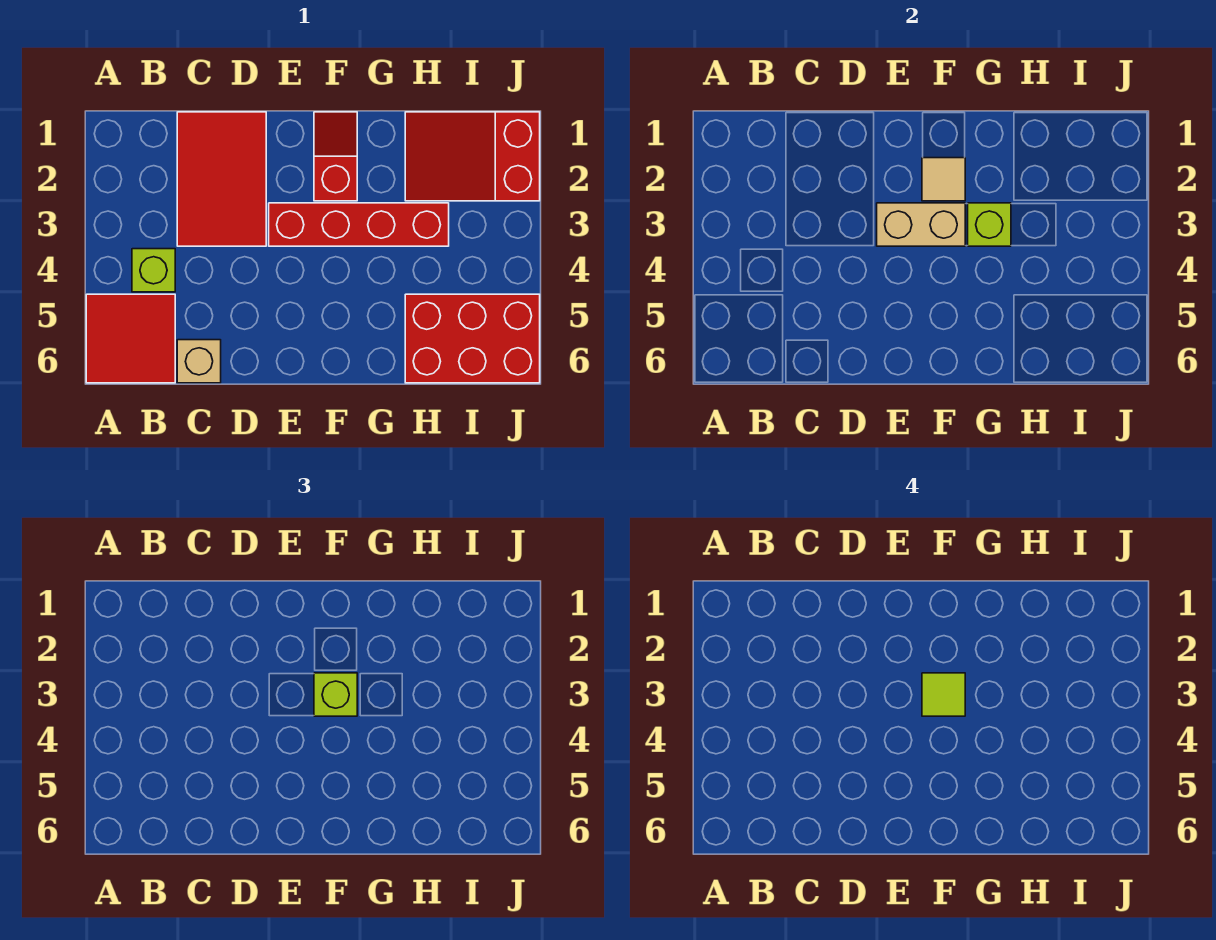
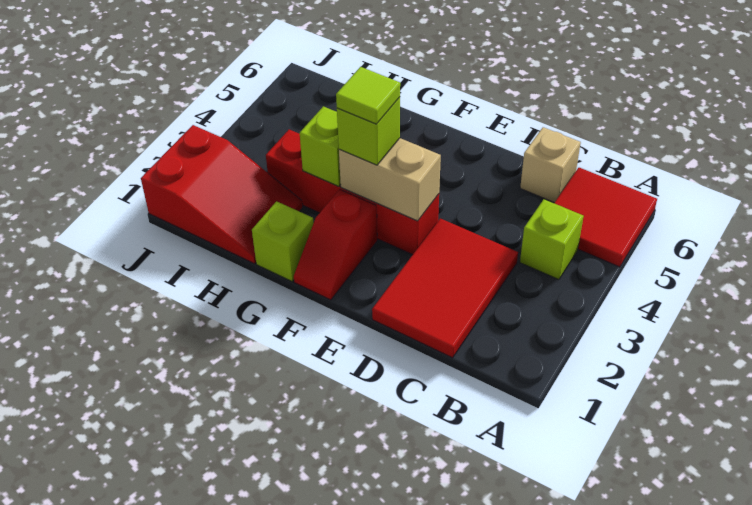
tan 1x1 tile [922,158,965,201] -> none
none -> lime 1x1 brick [252,201,313,281]
red 2x3 brick [405,294,540,383] -> none

